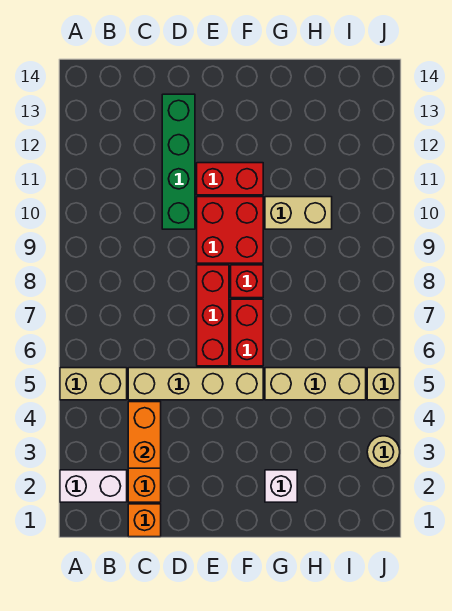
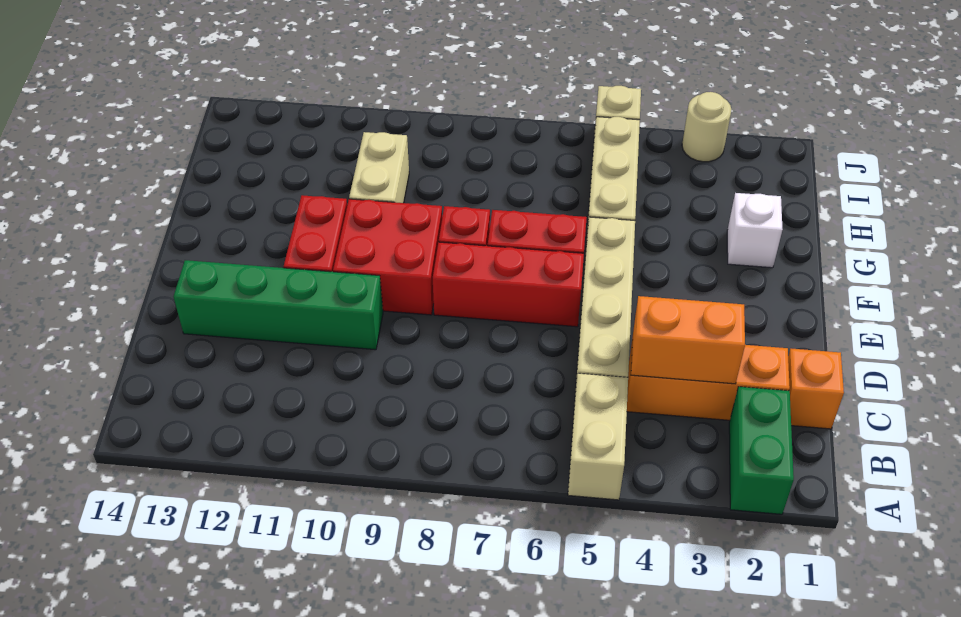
white 1x2 brick [60,470,127,502] -> green 1x2 brick [729,387,794,514]

